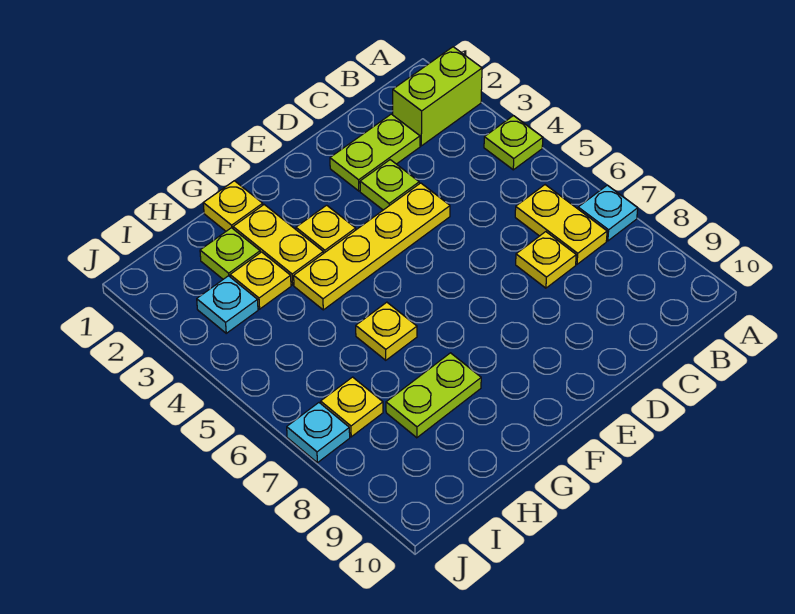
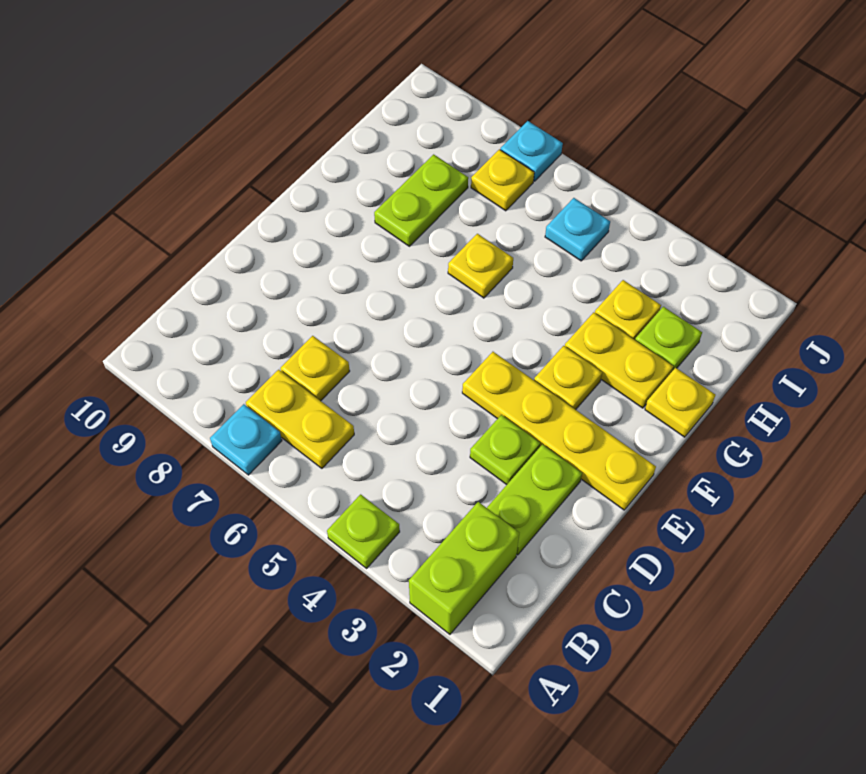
yellow 1x4 plate [294,183,450,310] -> yellow 1x4 plate turned to [462,352,656,510]
cyan 1x1 plate [197,276,258,333] -> cyan 1x1 plate moved to [545,198,610,261]

